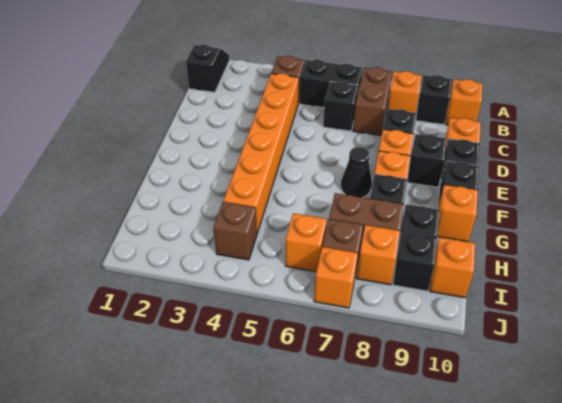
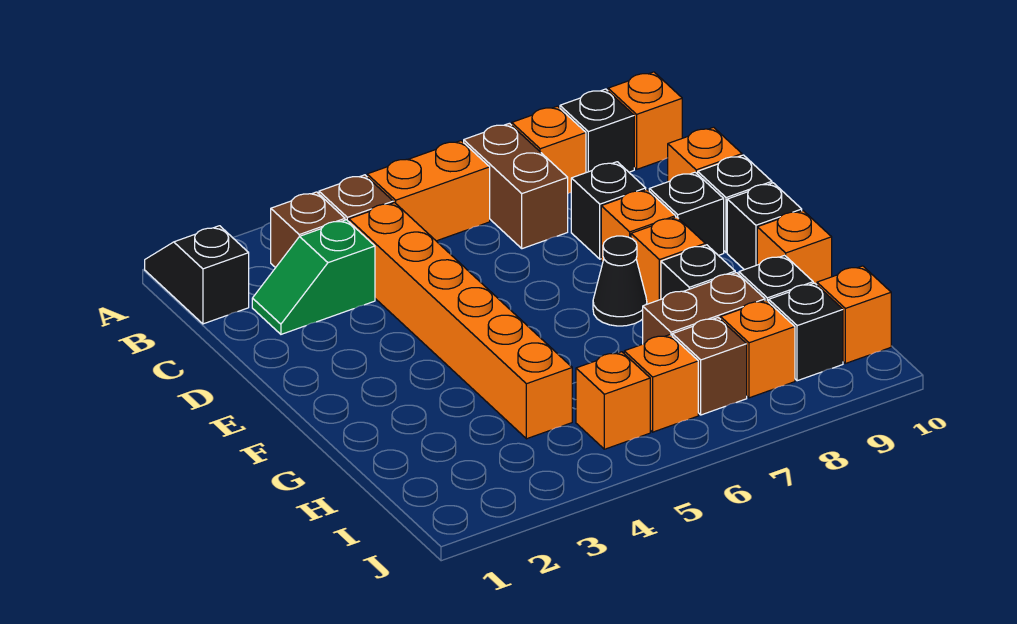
black 1x2 brick [300,60,362,108] -> orange 1x2 brick [367,141,490,241]
none -> green 1x2 slope [252,220,375,334]
black 1x1 brick [323,81,358,131] -> none
brown 1x1 brick [214,202,257,260] -> brown 1x1 brick moved to [271,192,345,268]
orange 1x1 brick [314,247,358,308] -> orange 1x1 brick moved to [576,352,650,449]

